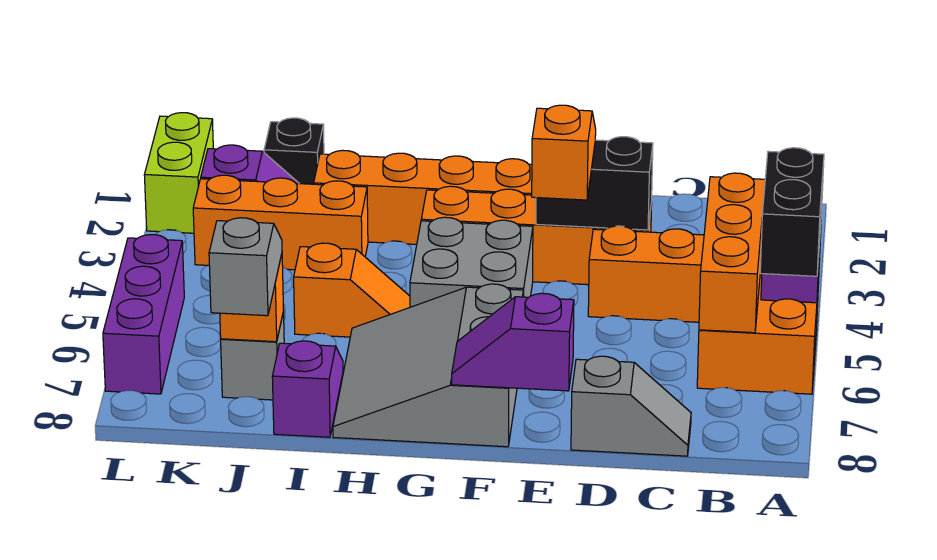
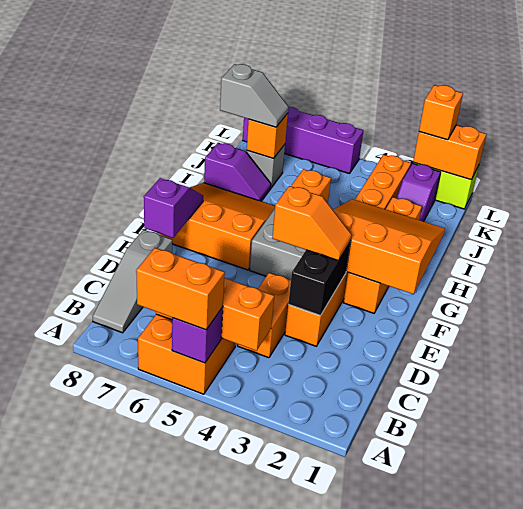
black 1x2 brick [760,148,824,276] -> orange 1x2 brick [136,248,225,330]
grey 1x2 slope [571,356,691,456] -> grey 1x3 slope [93,230,172,333]
none -> orange 3x3 slope [333,199,445,294]
grey 3x3 slope [333,284,523,447] -> orange 3x3 slope [160,183,275,270]
black 1x1 brick [264,118,324,184] -> none
none -> orange 1x2 brick [413,125,486,180]
none -> orange 1x1 brick [419,85,463,140]
purple 1x3 brick [103,235,184,394] -> purple 1x4 brick [243,107,363,174]

